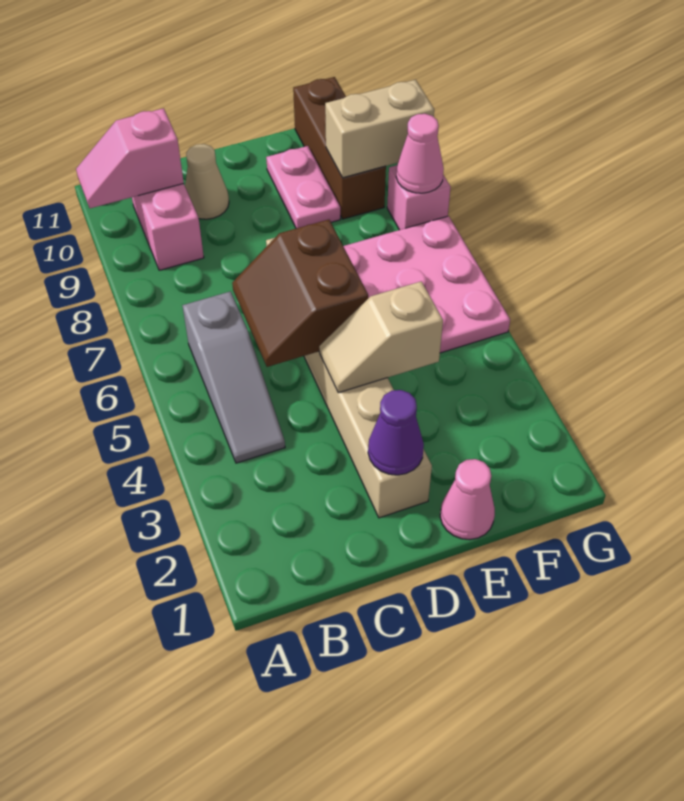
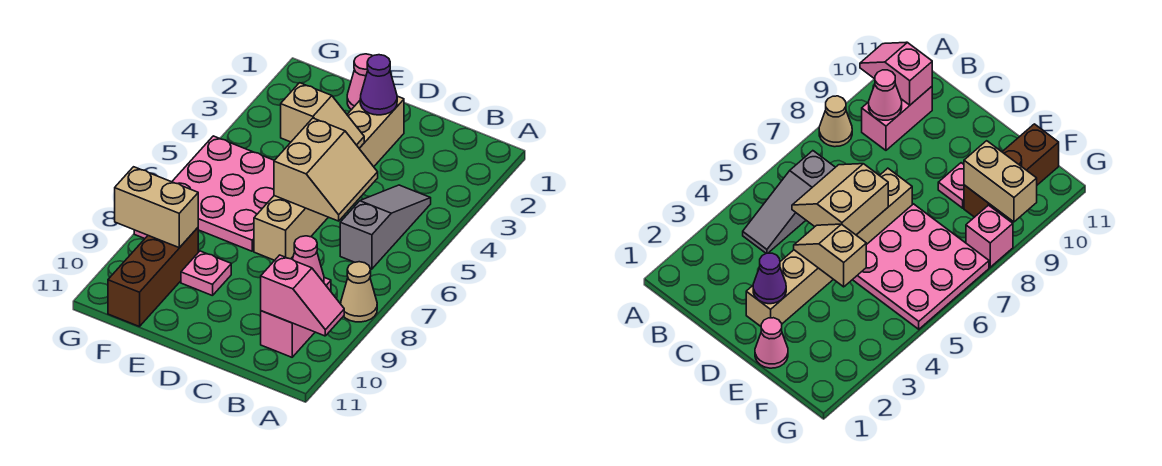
brown 2x2 slope [232,220,368,367] -> tan 2x2 slope [274,118,378,221]
tan 1x1 cone [185,144,229,219] -> tan 1x1 cone moved to [341,262,377,322]
pink 1x2 plate [266,146,340,228] -> pink 1x1 plate [181,251,231,296]
pink 1x1 cone [396,114,444,193] -> pink 1x1 cone moved to [292,236,324,282]

